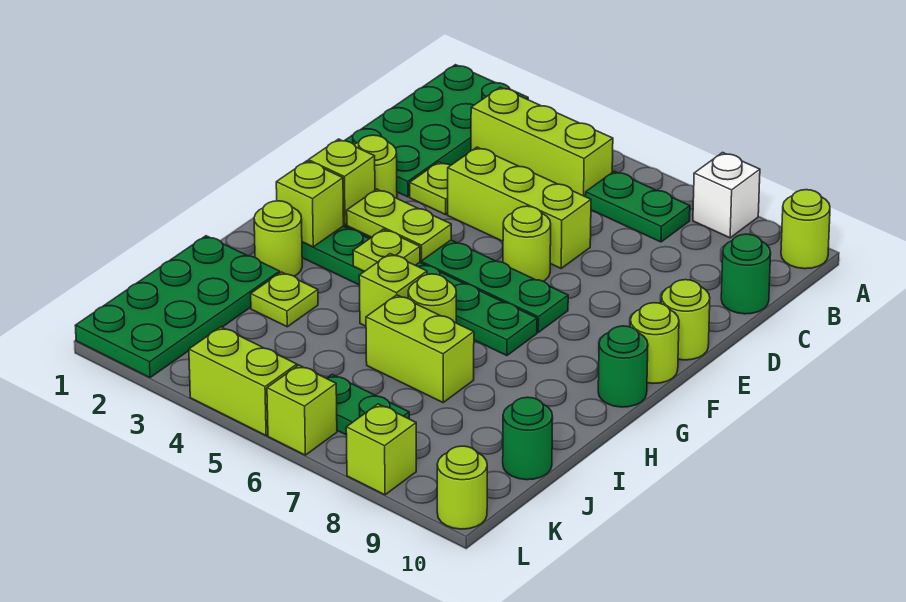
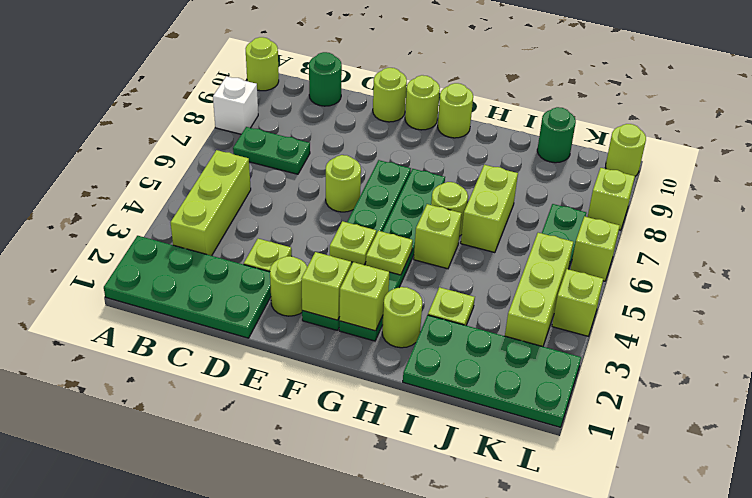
green 1x2 plate [585,171,690,242] -> green 1x2 plate turned to [233,127,310,174]
lime 1x3 brick [448,147,591,268] -> lime 1x3 brick moved to [505,233,573,347]
lime 1x2 plate [347,189,451,261] -> lime 1x1 plate [330,221,376,265]
green 1x1 round brick [598,326,648,407] -> lime 1x1 round brick [438,83,473,138]
lime 1x2 brick [189,327,297,436] -> lime 1x1 brick [552,269,603,336]

